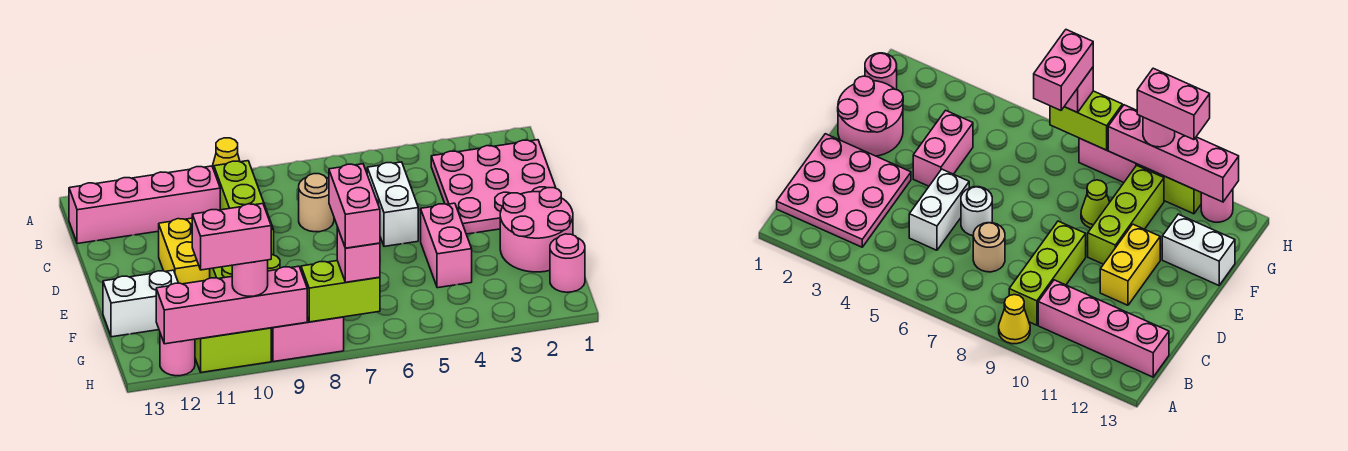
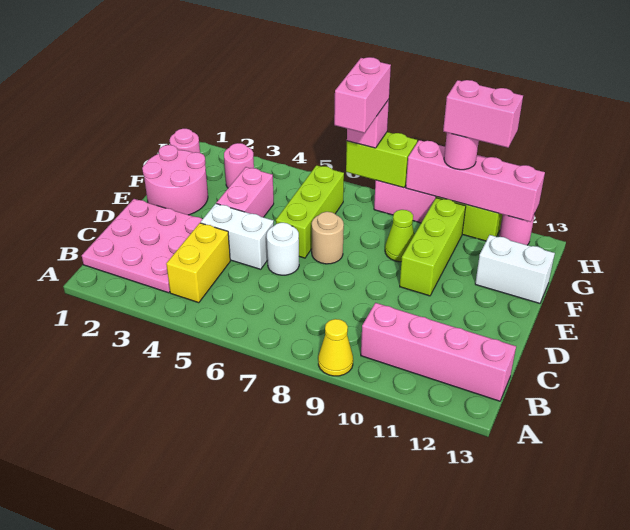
lime 1x3 brick [214,161,274,255] -> lime 1x3 brick moved to [276,165,344,258]
white 1x2 brick [367,162,418,246] -> white 1x2 brick turned to [201,204,274,269]
tan 1x1 round brick [299,174,334,232] -> tan 1x1 round brick moved to [312,212,344,264]
yellow 1x2 brick [159,218,210,284] -> yellow 1x2 brick moved to [166,223,230,303]
none -> pink 1x1 round brick [224,143,254,188]

